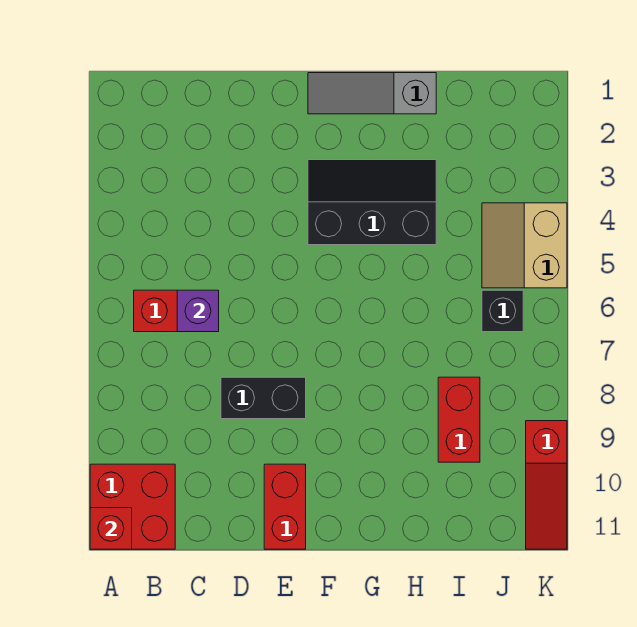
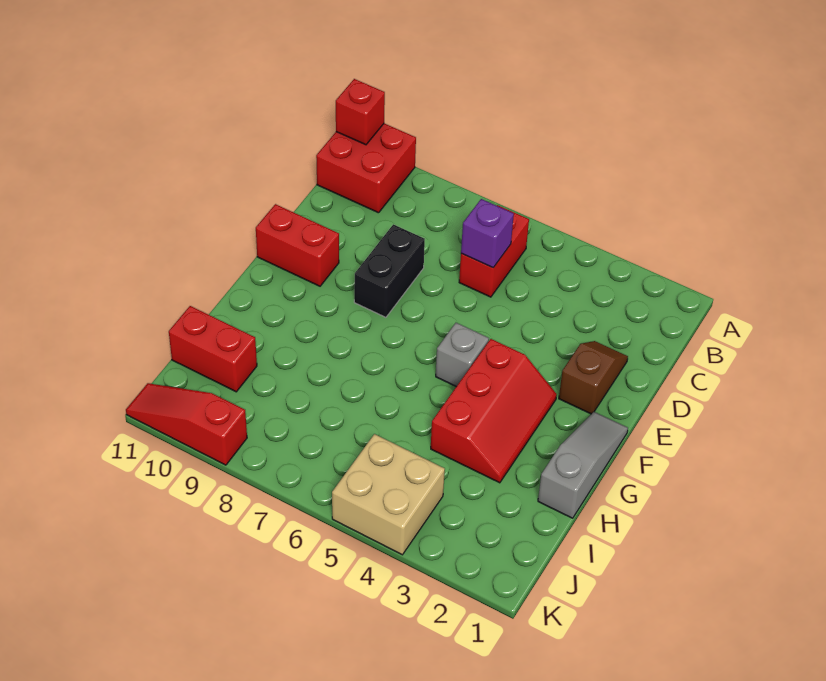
none -> brown 1x2 slope [559,341,628,414]
black 2x3 slope [308,160,436,245] -> red 2x3 slope [431,339,557,483]
none -> grey 1x1 brick [436,323,489,387]
red 1x2 brick [438,377,480,462] -> red 1x2 brick moved to [169,306,257,392]
tan 2x2 slope [482,203,567,288] -> tan 2x2 brick [332,434,445,555]
black 1x1 brick [482,290,523,332] -> none

